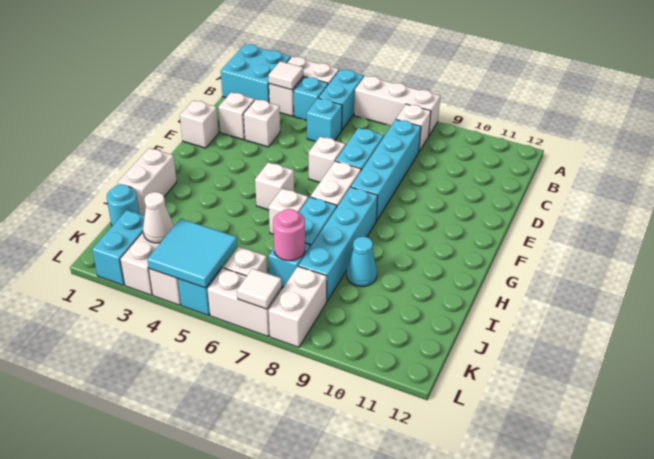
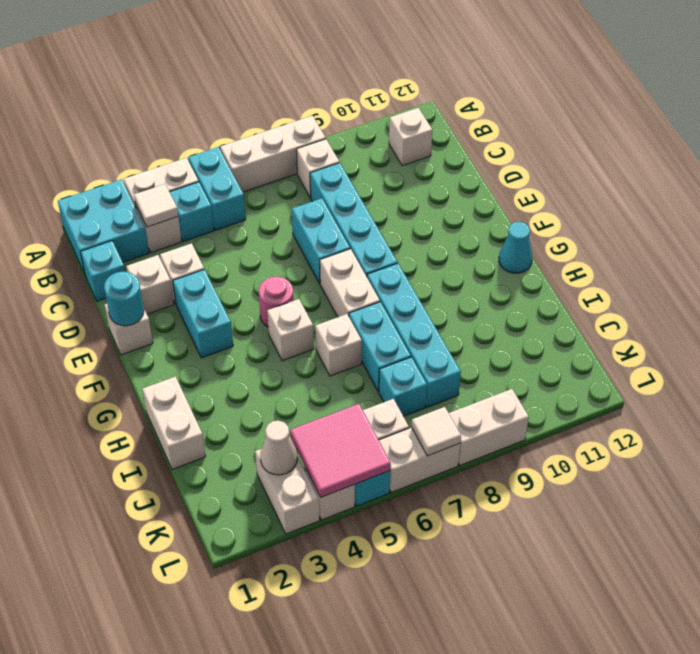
cyan 1x1 brick [307,98,342,141] -> cyan 1x1 brick moved to [81,241,125,301]
white 1x1 brick [308,137,346,182] -> white 1x1 brick moved to [389,108,432,166]
cyan 1x1 cone [347,237,377,286] -> cyan 1x1 cone moved to [499,222,532,273]
cyan 1x1 round brick [107,184,140,226] -> cyan 1x1 round brick moved to [104,272,144,326]
pink 1x1 round brick [273,209,305,261] -> pink 1x1 round brick moved to [259,277,294,327]
cyan 1x2 brick [92,210,145,285] -> cyan 1x2 brick moved to [173,269,233,358]
cyan 2x2 tile [147,219,237,288] -> pink 2x2 tile [290,404,391,497]
white 1x2 brick [269,266,327,347] -> white 1x2 brick turned to [449,389,529,465]

